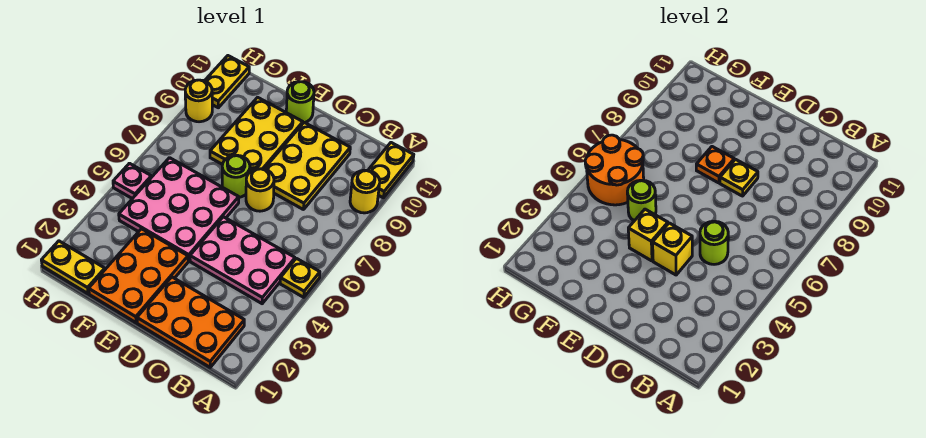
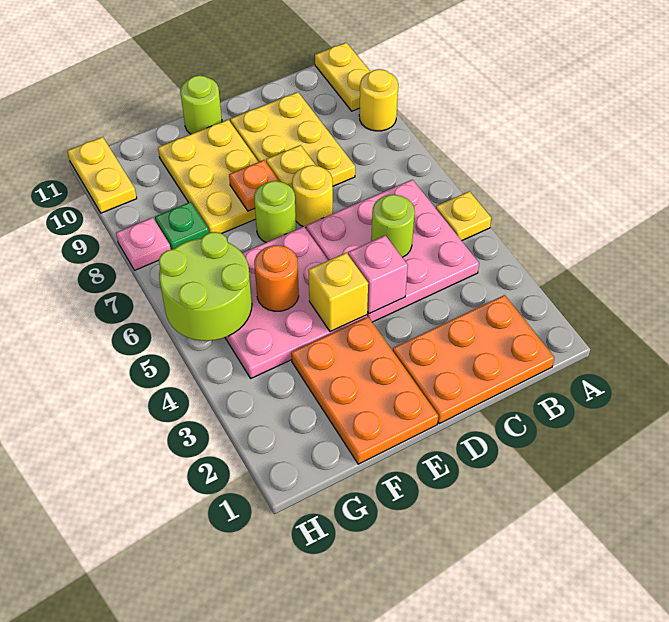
pink 2x3 plate [190,217,295,304] -> pink 3x3 plate [306,180,479,322]
yellow 1x1 brick [653,223,692,275] -> pink 1x1 brick [348,235,408,314]
lime 1x1 round brick [627,180,656,221] -> orange 1x1 round brick [254,245,299,311]
yellow 1x2 plate [41,241,105,294] -> none
orange 2x2 round brick [585,135,644,205] -> lime 2x2 round brick [159,232,252,341]
none -> green 1x1 plate [155,202,209,250]
pink 1x1 plate [113,163,151,199] -> pink 1x1 plate moved to [116,217,171,270]
yellow 1x1 round brick [185,80,212,122] -> none

